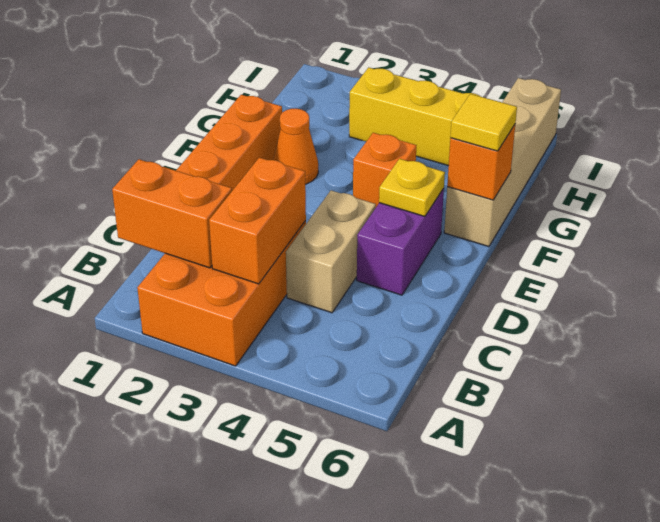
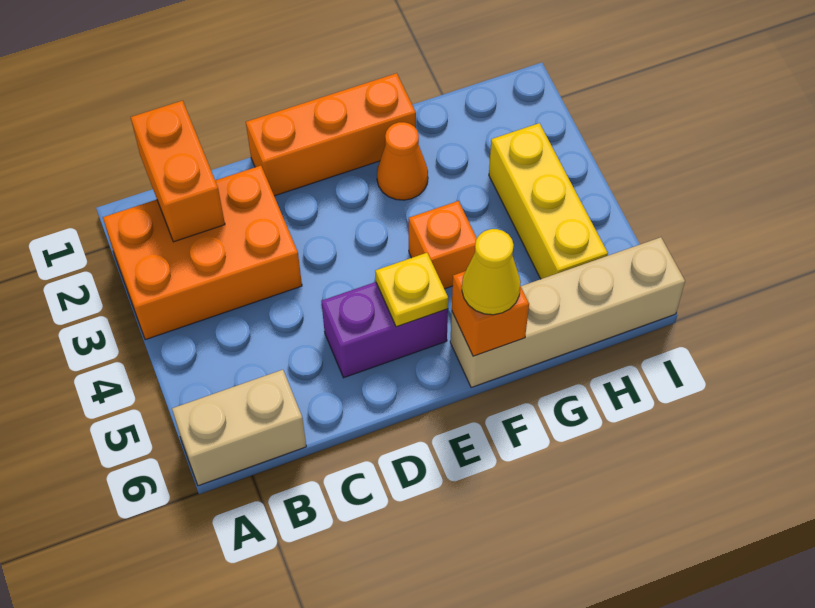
orange 1x2 brick [209,157,306,284] -> none
tan 1x2 brick [286,191,376,313] -> tan 1x2 brick moved to [172,370,306,486]
yellow 1x1 tile [450,94,517,151] -> yellow 1x1 cone [462,229,521,315]

